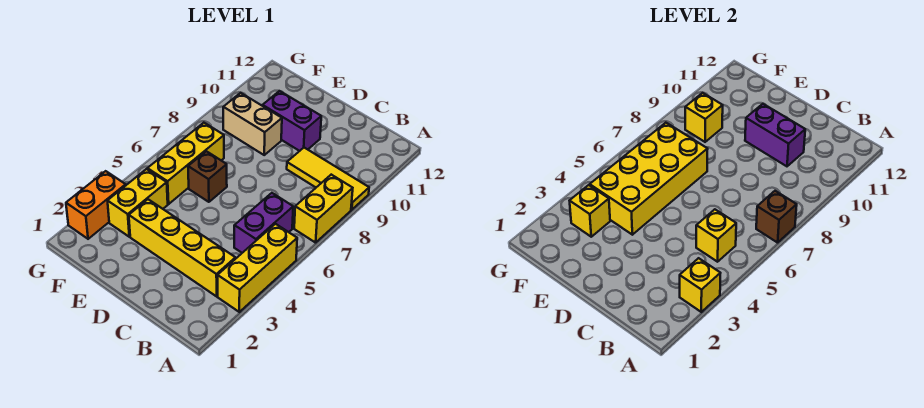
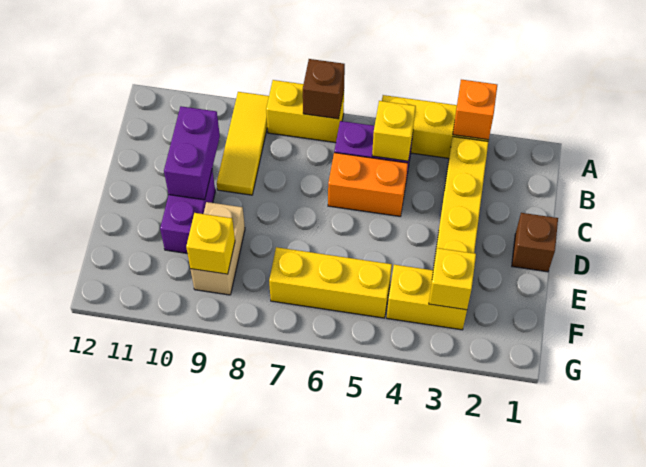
yellow 1x1 brick [680,258,720,312] -> orange 1x1 brick [453,80,497,140]
yellow 2x4 brick [590,123,708,235] -> none
brown 1x1 brick [188,151,227,202] -> brown 1x1 brick moved to [512,213,558,272]
orange 1x2 brick [66,171,126,239] -> orange 1x2 brick moved to [328,153,408,216]

